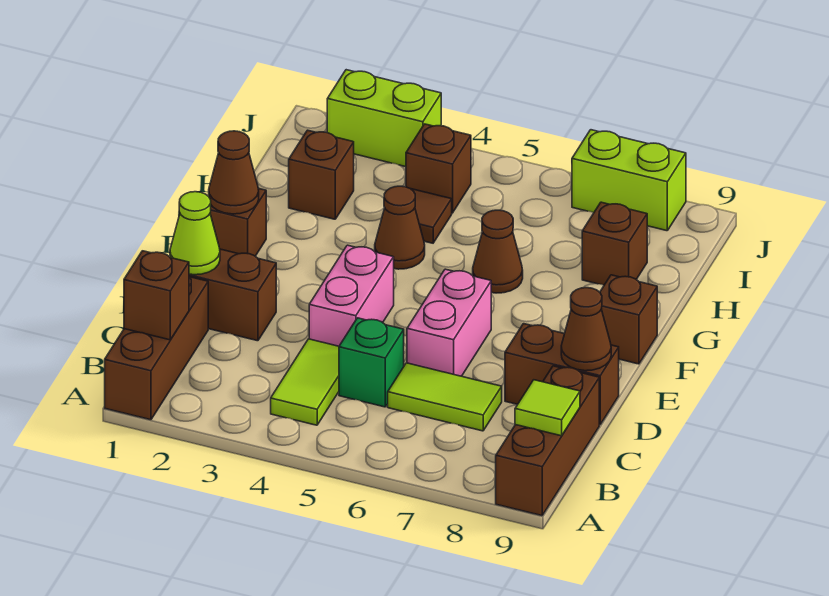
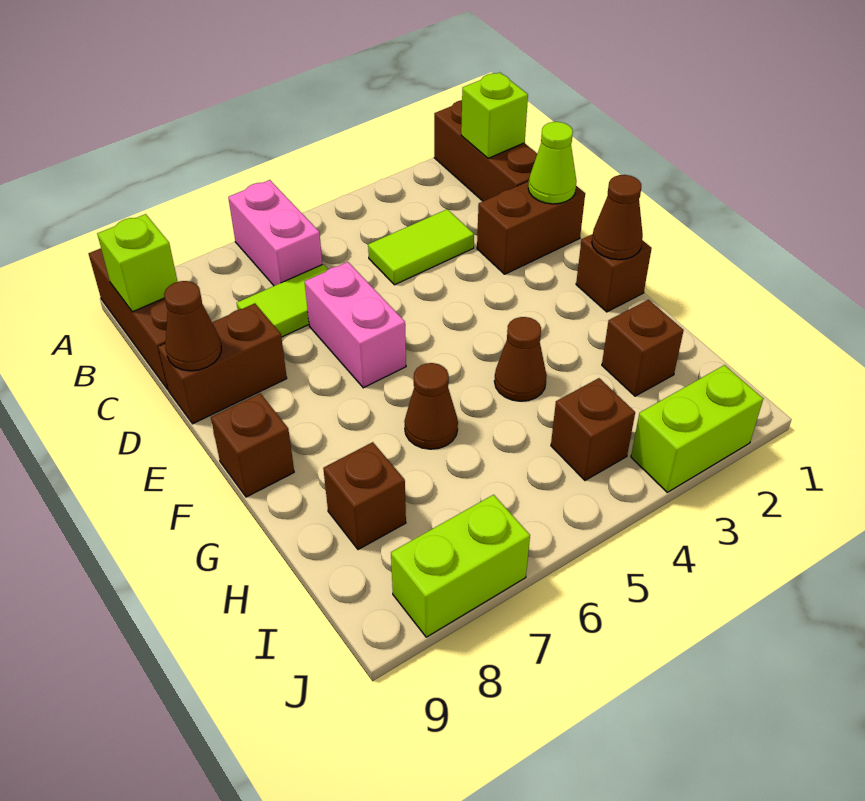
brown 1x1 brick [124,251,189,340] -> lime 1x1 brick [461,72,528,158]
lime 1x2 tile [271,339,339,425] -> lime 1x2 tile turned to [368,209,474,285]
lime 1x1 tile [515,380,580,436] -> lime 1x1 brick [97,214,178,312]
green 1x1 brick [339,318,404,407] -> none
pink 1x2 brick [309,245,394,346] -> pink 1x2 brick moved to [228,180,322,286]
brown 1x1 tile [411,189,452,243] -> none

